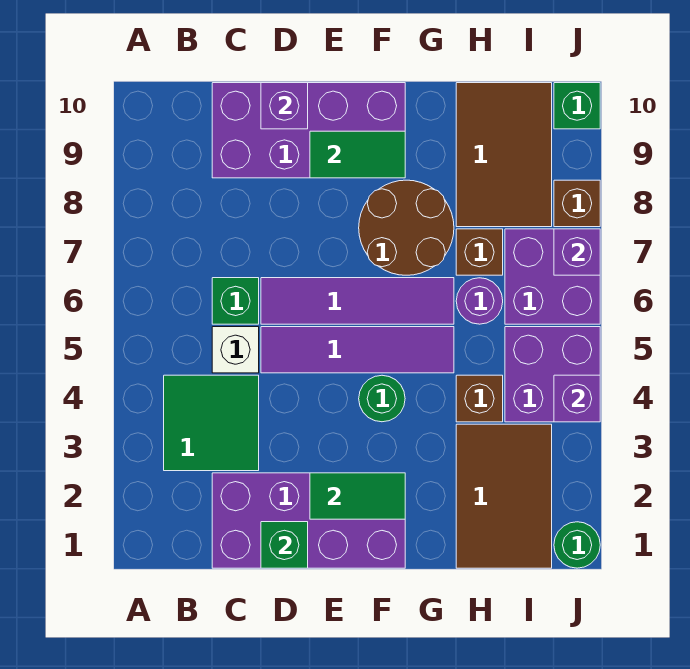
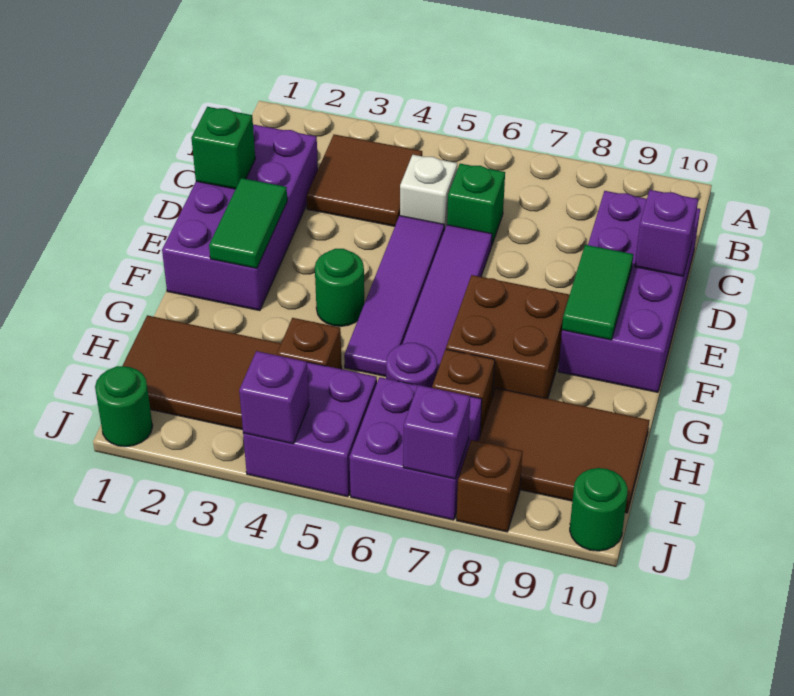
green 2x2 tile [164,375,259,471] -> brown 2x2 tile [306,134,422,226]
brown 2x2 round brick [359,180,454,275] -> brown 2x2 brick [446,275,570,399]
green 1x1 brick [554,83,600,129] -> green 1x1 round brick [570,468,628,551]

